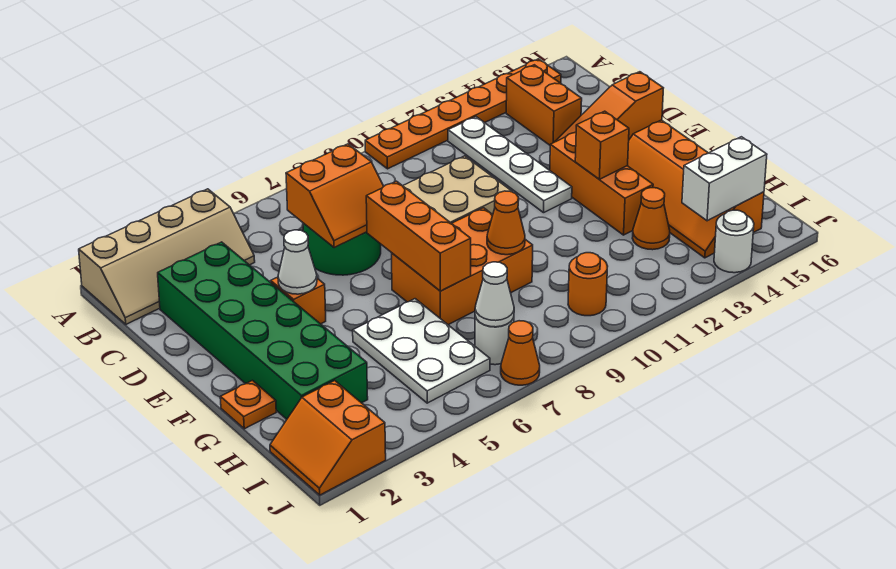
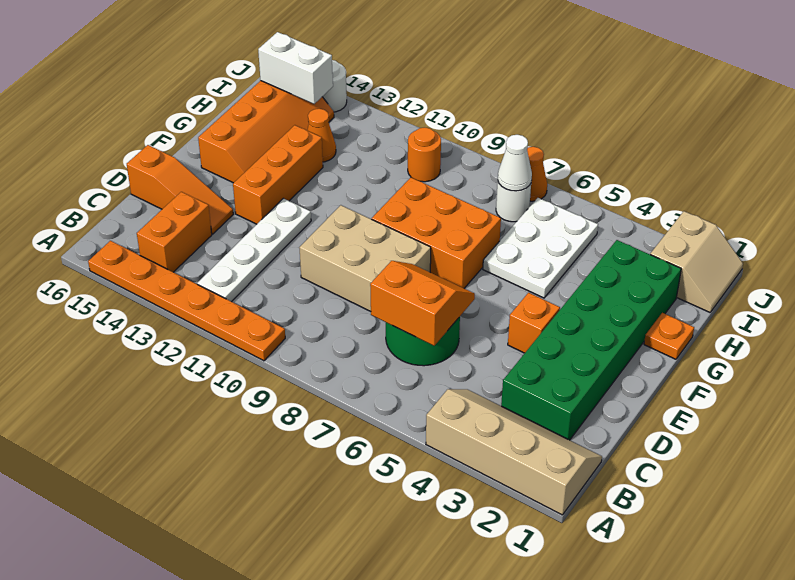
white 1x1 cone [278,230,317,294] -> none
orange 1x3 brick [366,181,471,291] -> none
orange 1x1 brick [575,111,629,179] -> none
orange 1x1 cone [487,191,525,255] -> none
orange 2x2 slope [270,381,386,495] -> tan 2x2 slope [650,211,743,312]

